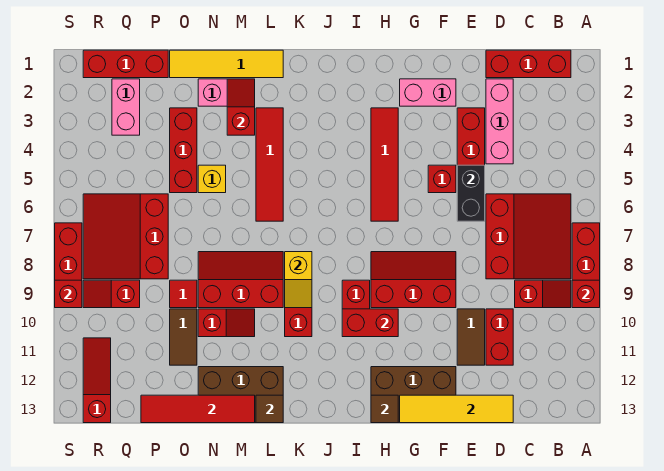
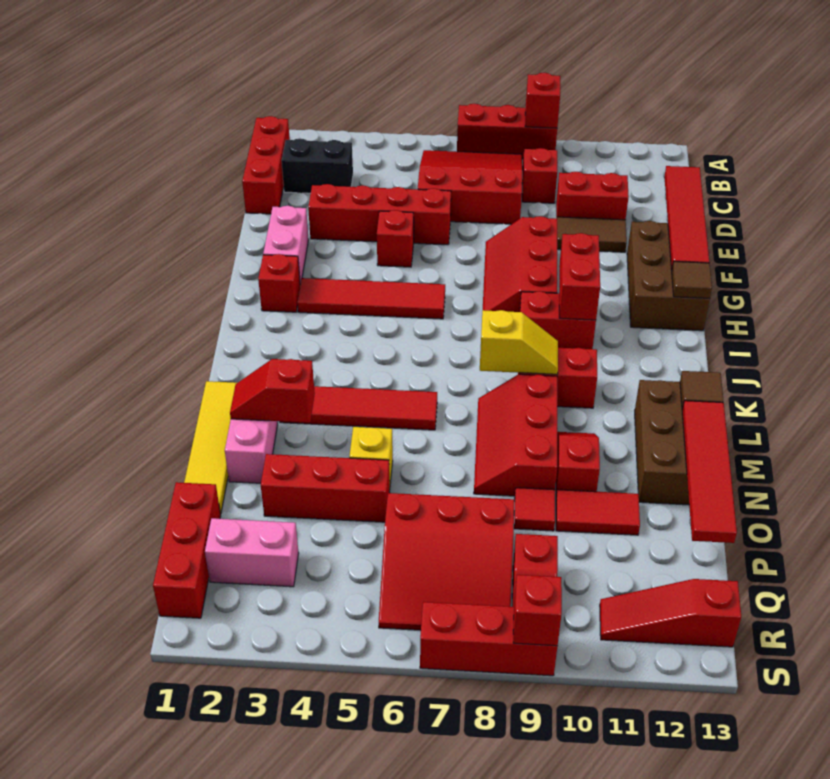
pink 1x3 brick [486,79,513,164] -> none
yellow 1x4 tile [400,395,513,423] -> red 1x4 tile [664,166,709,270]
black 1x2 brick [457,165,485,221] -> black 1x2 brick moved to [282,138,353,193]
none -> red 1x1 brick [258,254,300,312]
brown 1x2 tile [170,309,197,365] -> red 1x2 tile [556,490,640,535]

